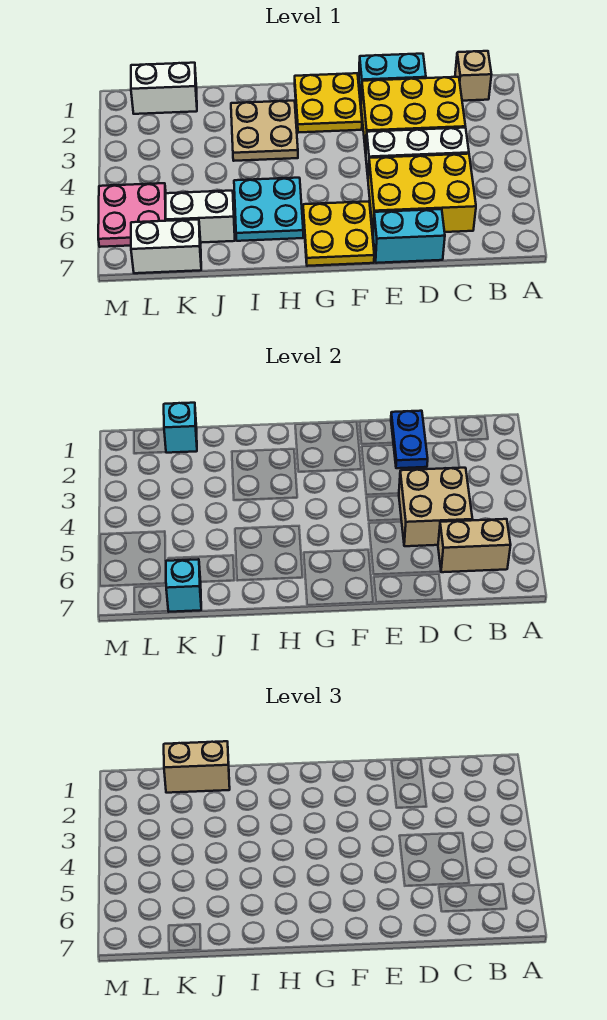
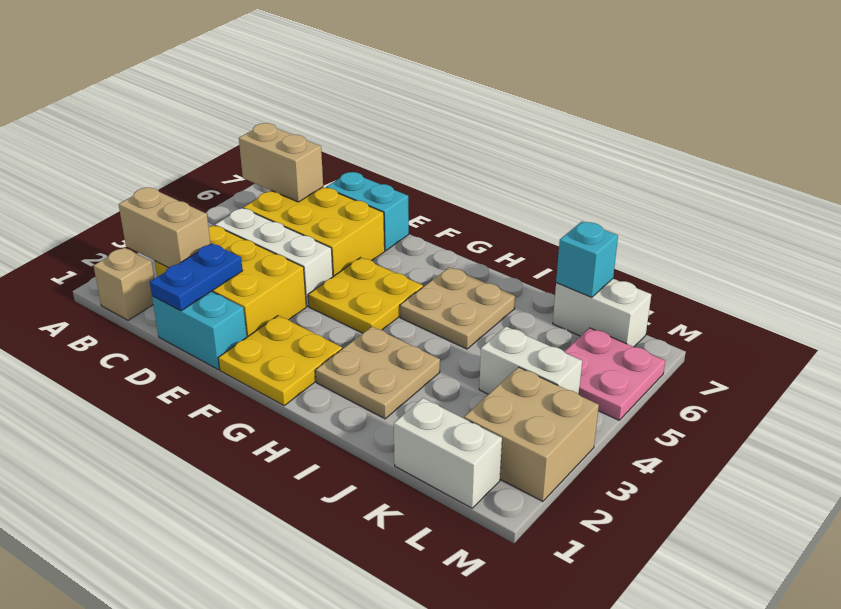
tan 2x2 brick [399,468,472,546] -> tan 2x2 brick moved to [464,367,599,502]
yellow 2x2 plate [303,201,374,266] -> yellow 2x2 plate moved to [308,258,423,333]
cyan 2x2 plate [234,178,303,241] -> tan 2x2 plate [400,267,515,349]
tan 1x2 brick [164,741,230,793] -> tan 1x2 brick moved to [119,187,211,268]
white 1x2 brick [165,191,235,243] -> white 1x2 brick moved to [479,327,582,394]
cyan 1x1 brick [164,403,197,453] -> none

